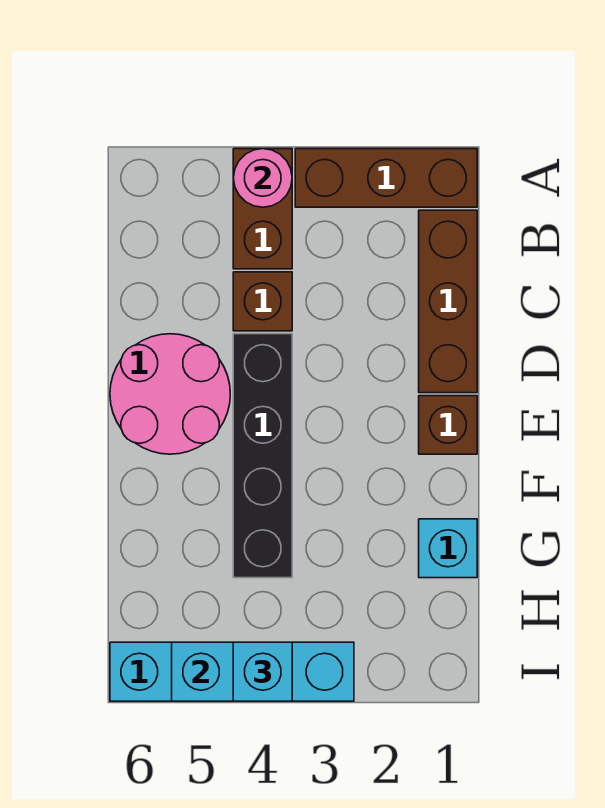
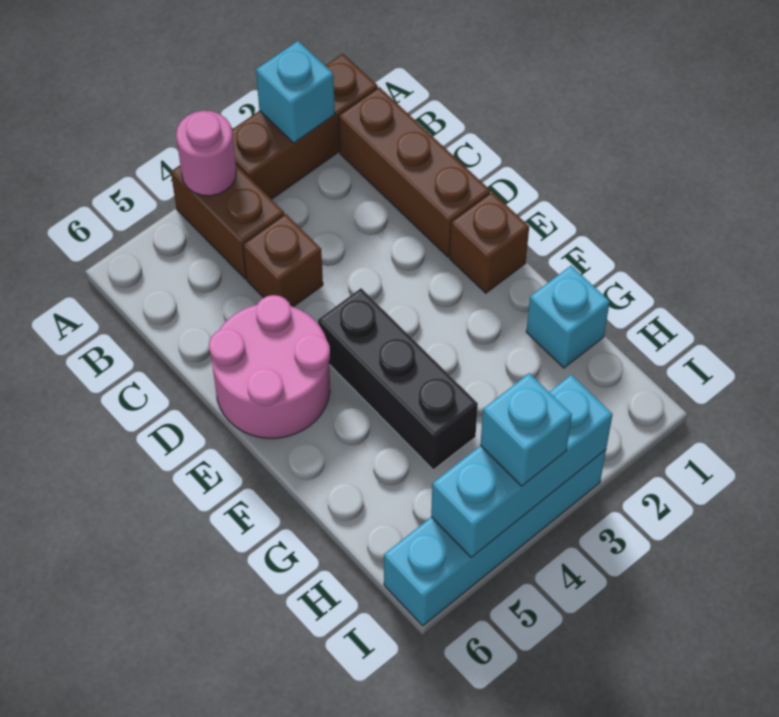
none -> cyan 1x1 brick [256,41,335,143]
black 1x4 brick [233,334,292,578] -> black 1x3 brick [318,288,478,470]

